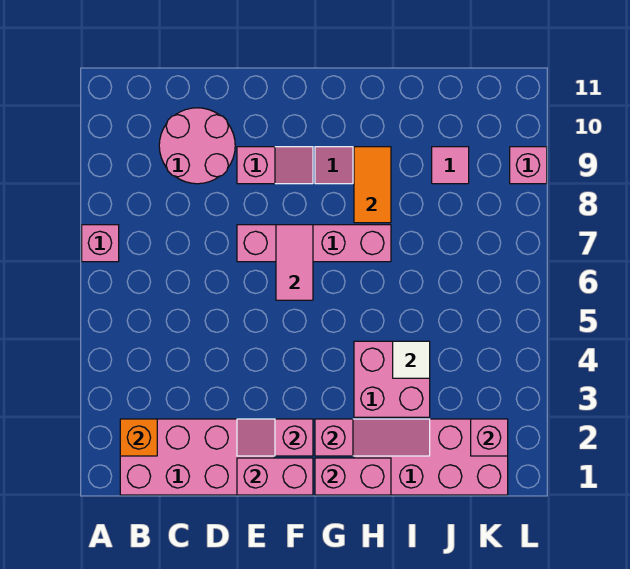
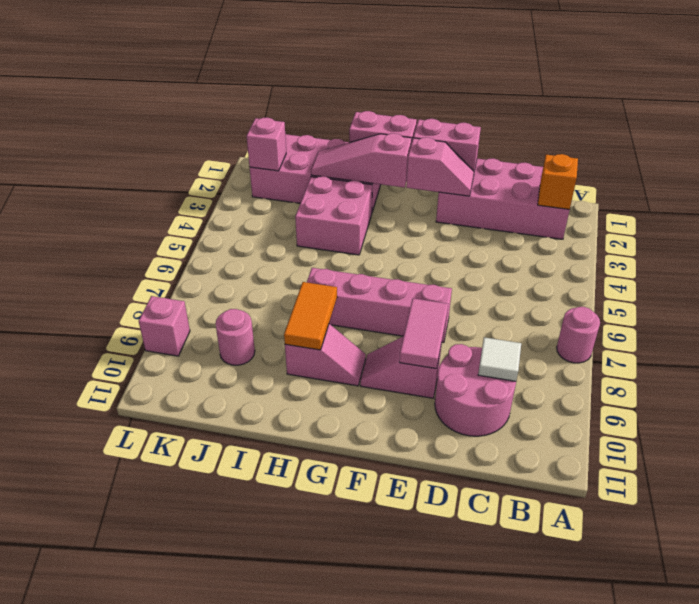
pink 1x1 brick [82,225,119,262] -> pink 1x1 round brick [557,307,600,363]
pink 1x2 tile [276,225,313,300] -> pink 1x2 tile moved to [399,298,448,369]
white 1x1 tile [393,341,430,378] -> white 1x1 tile moved to [478,337,521,381]
pink 1x1 tile [432,147,469,184] -> pink 1x1 round brick [215,309,255,365]

